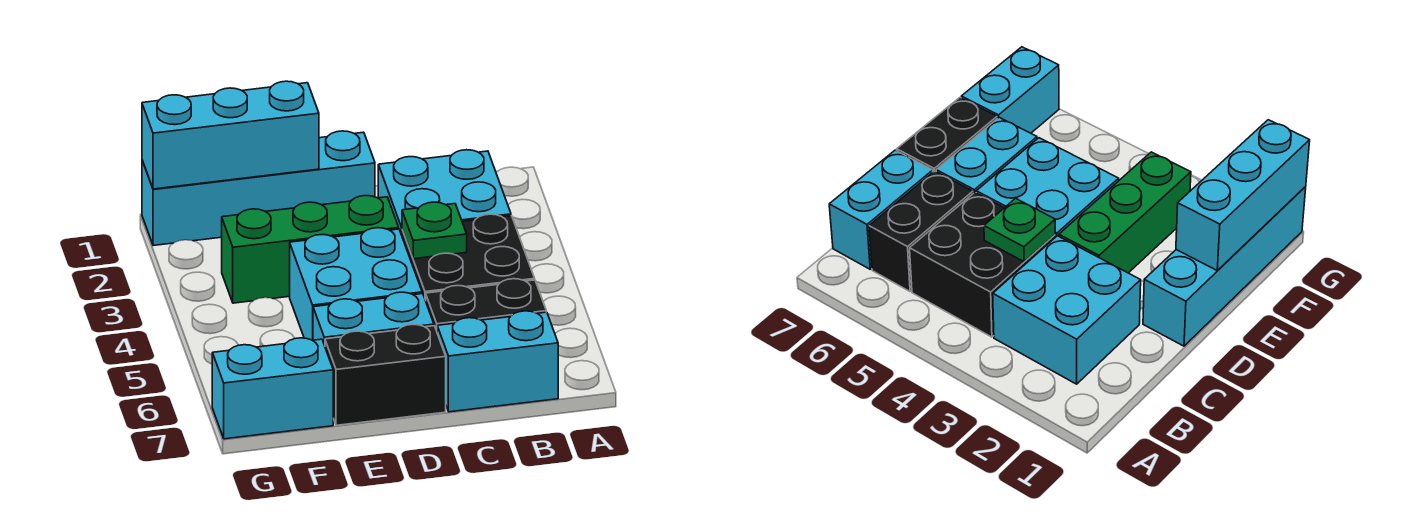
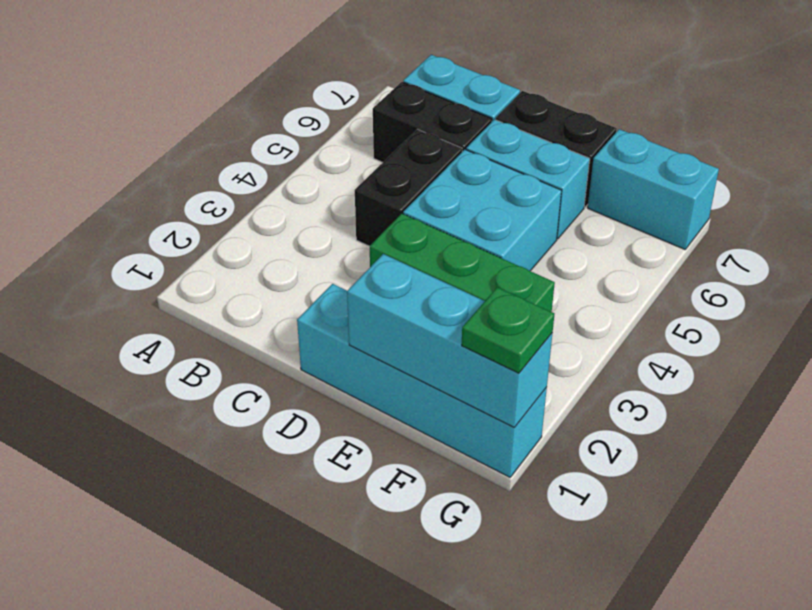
cyan 2x2 brick [378,150,511,235] -> none
black 2x2 brick [402,214,535,301] -> black 1x2 brick [355,129,462,246]
green 1x1 plate [402,202,467,259] -> green 1x1 plate moved to [462,287,554,373]

